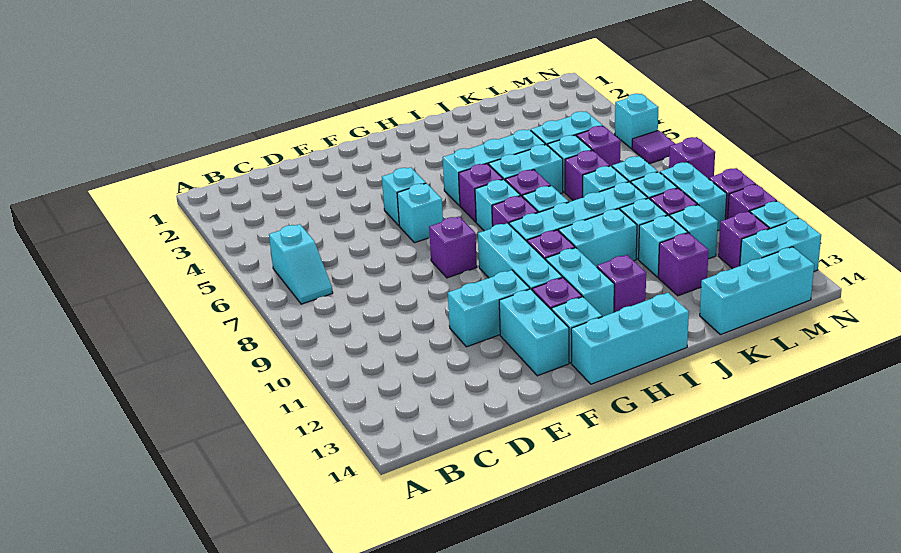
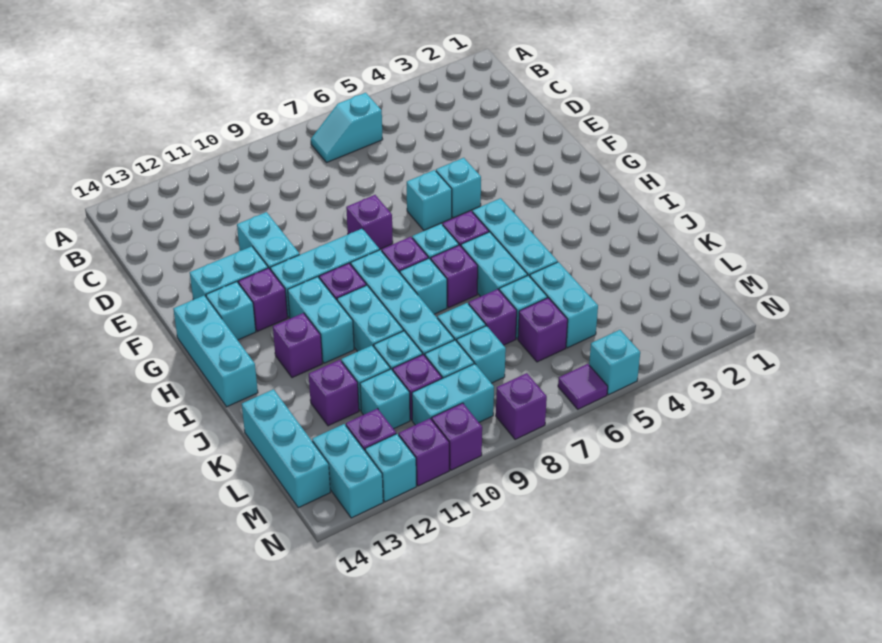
cyan 1x2 brick [546,248,614,317] -> cyan 1x2 brick turned to [288,277,354,363]

